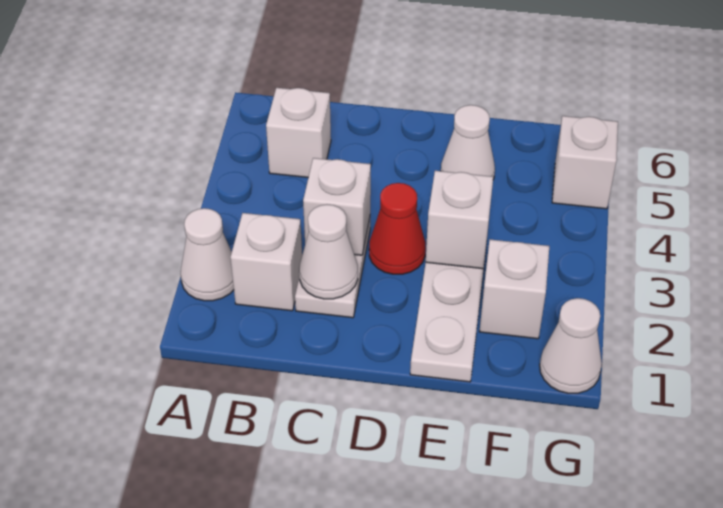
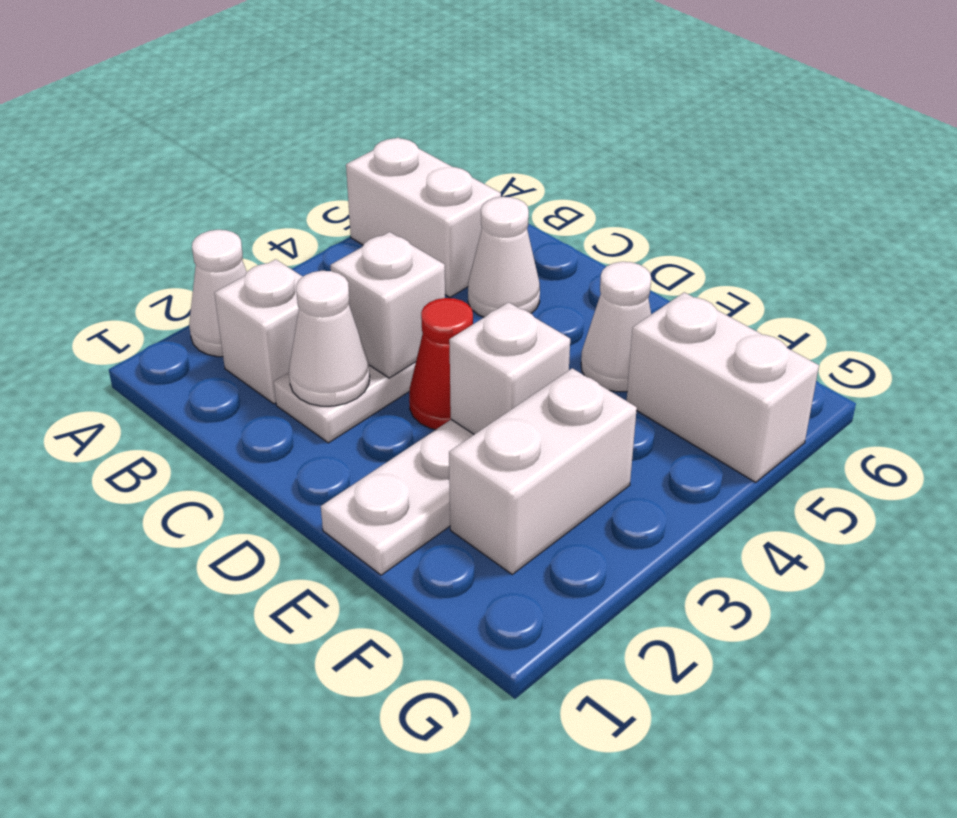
white 1x1 brick [266,88,331,177] -> white 1x2 brick [346,138,501,297]
white 1x1 brick [479,239,549,339] -> white 1x2 brick [449,368,637,574]
white 1x1 cone [540,298,602,393] -> white 1x1 cone moved to [468,197,540,317]
white 1x1 brick [552,116,618,209] -> white 1x2 brick [627,292,819,482]

